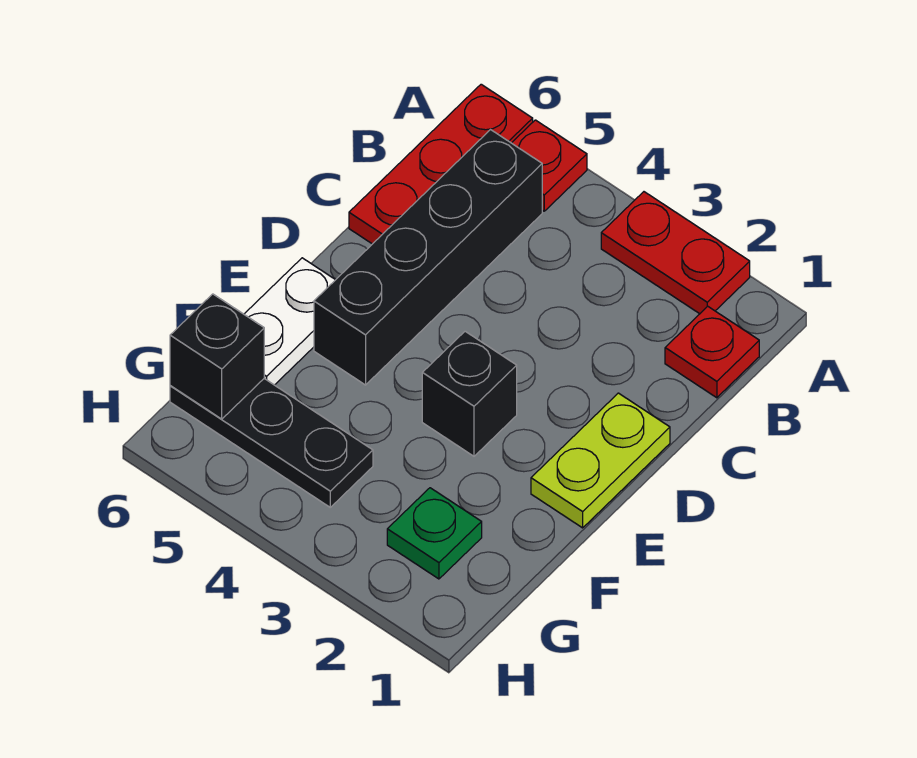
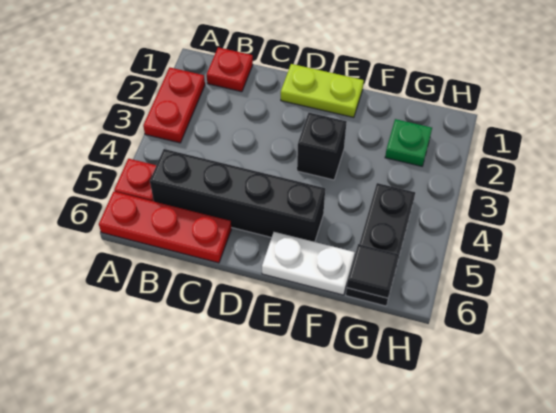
black 1x1 brick [170,294,264,419] -> black 1x1 tile [347,244,399,298]

